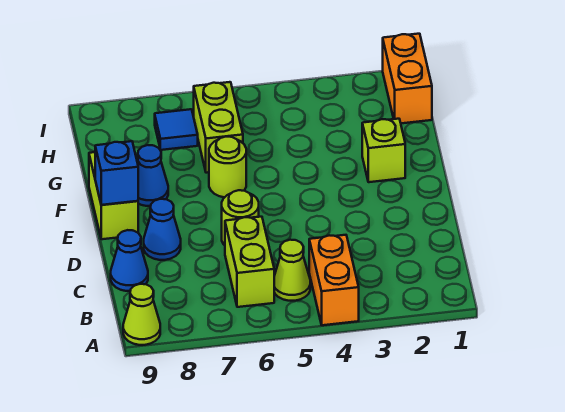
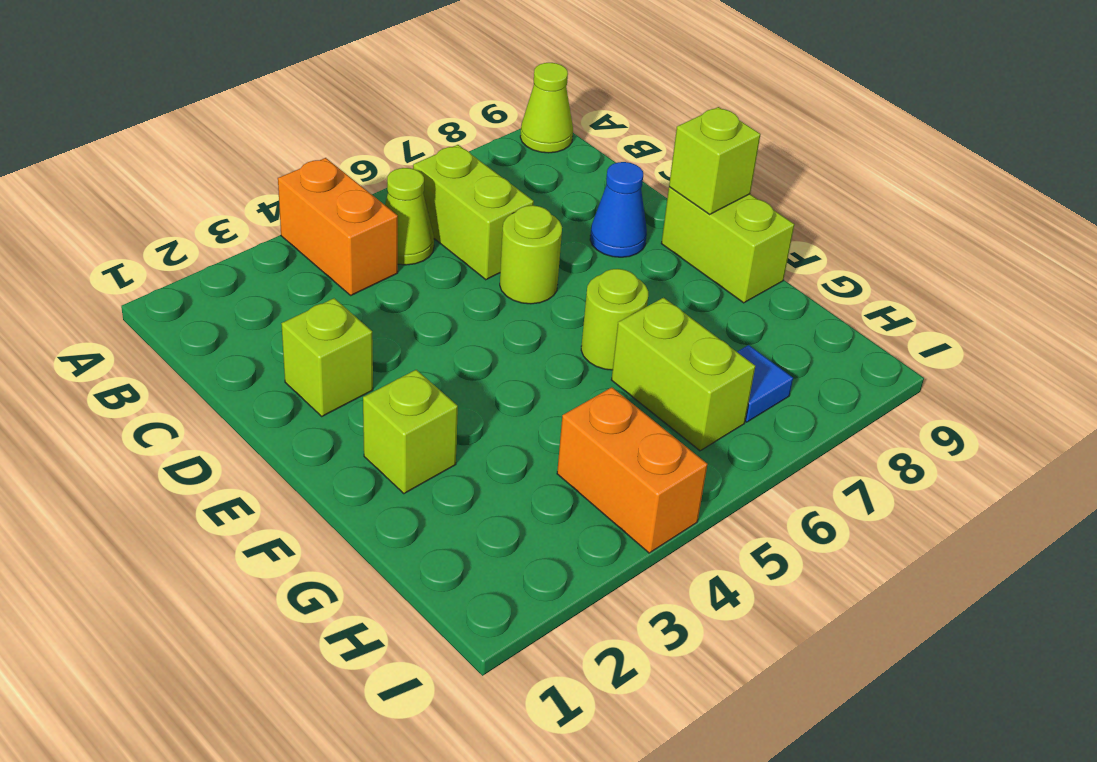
blue 1x1 cone [111,230,148,291] -> none
none -> lime 1x1 brick [281,298,373,416]
blue 1x1 brick [95,141,138,205] -> lime 1x1 brick [669,107,761,214]
blue 1x1 cone [138,145,168,206] -> none
orange 1x2 brick [383,34,432,123] -> orange 1x2 brick moved to [557,387,708,553]

